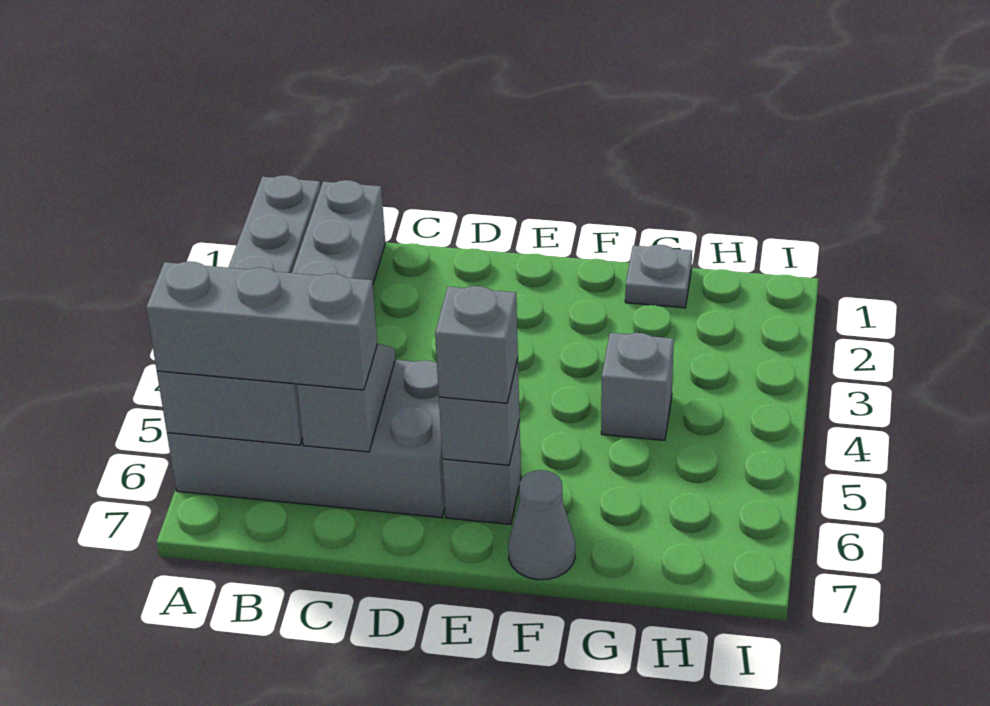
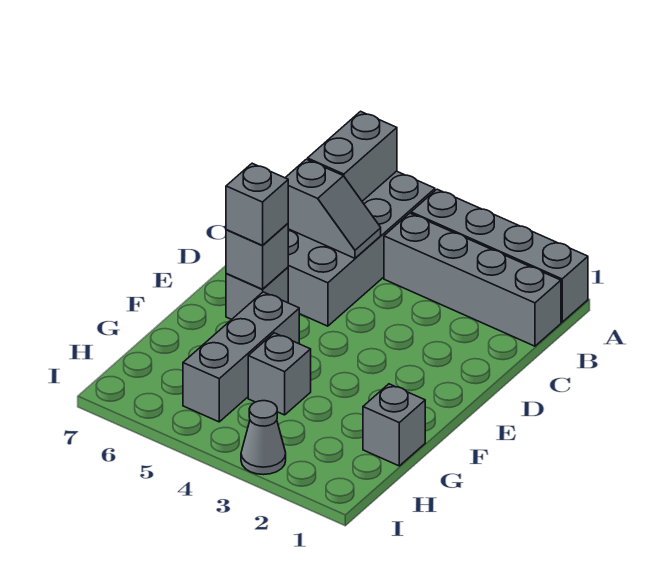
grey 1x3 brick [146,261,377,390] -> grey 1x3 brick moved to [183,292,299,422]
grey 1x1 cone [508,470,575,580] -> grey 1x1 cone moved to [241,401,286,475]
grey 1x1 plate [625,245,692,308] -> grey 1x1 brick [363,384,425,466]

